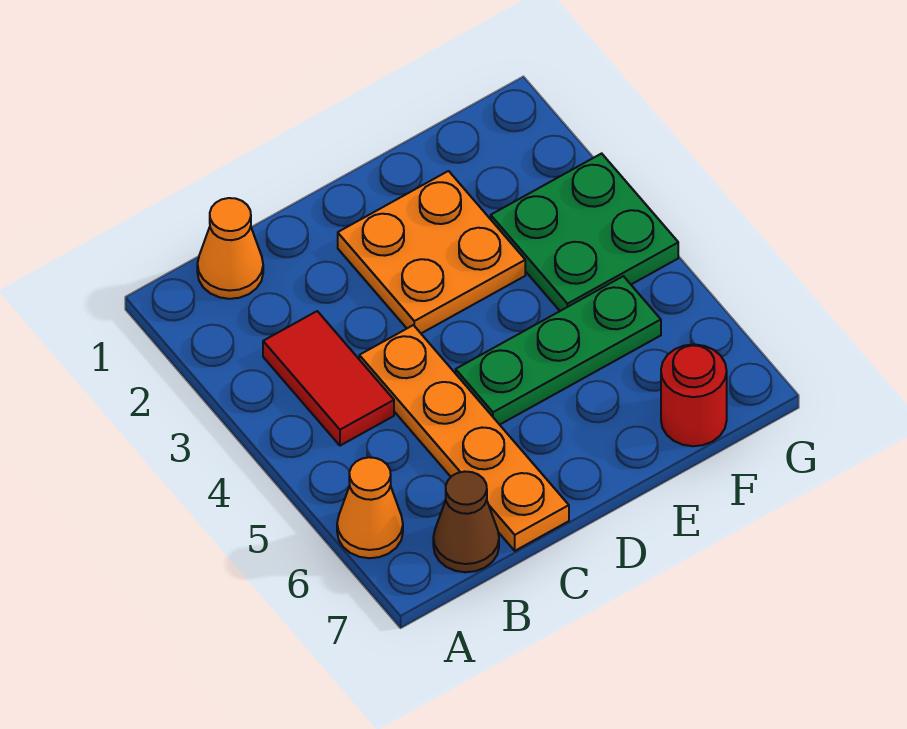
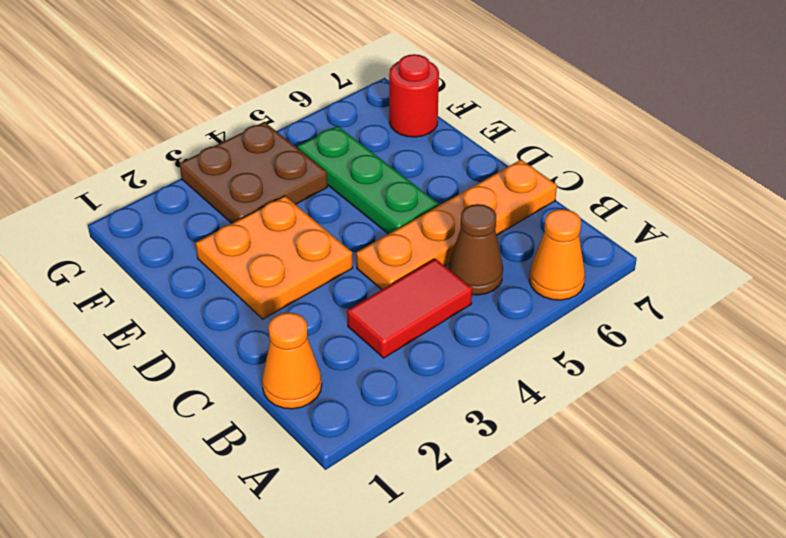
brown 1x1 cone [433,471,499,572] -> brown 1x1 cone moved to [449,204,503,295]
green 2x2 plate [491,153,678,311] -> brown 2x2 plate [180,122,327,223]

